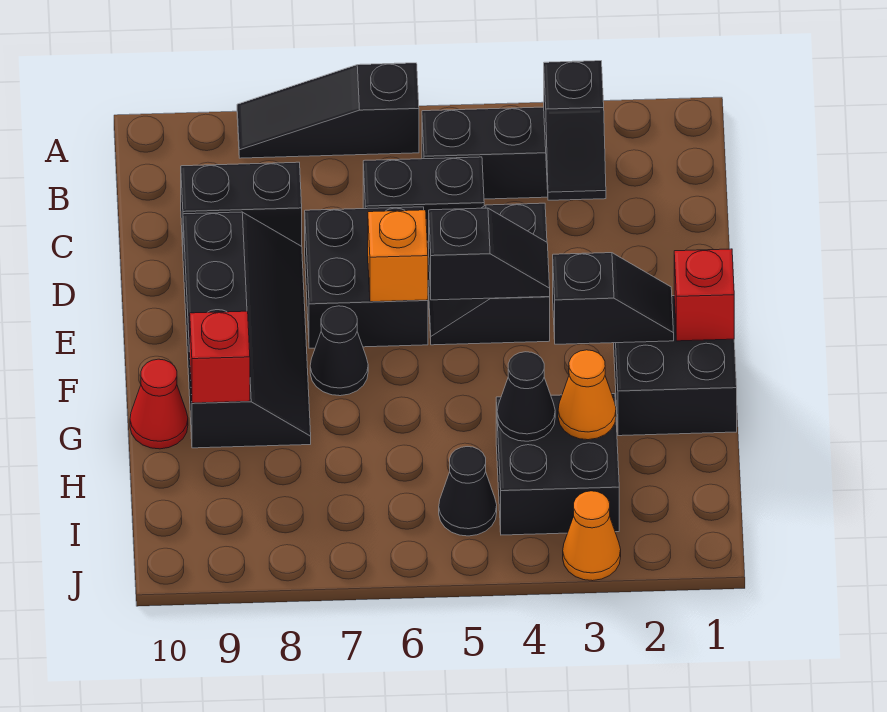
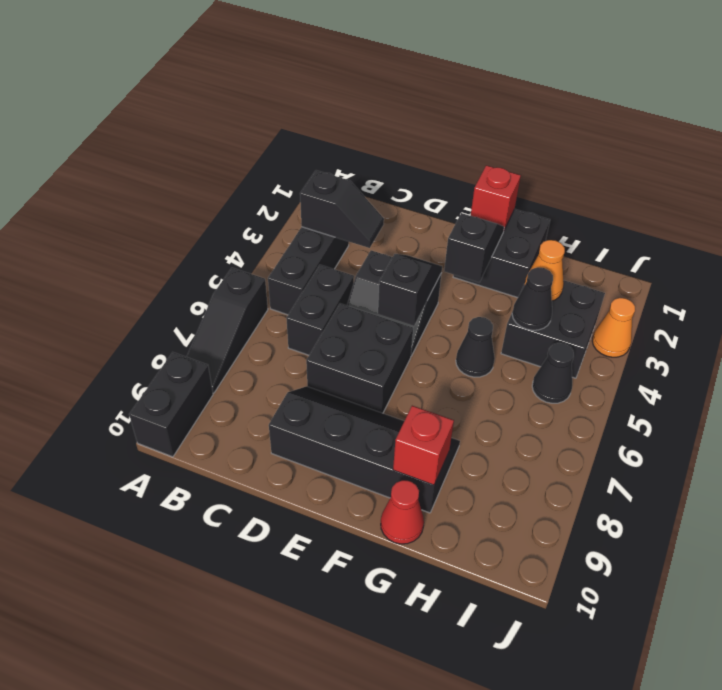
black 1x2 brick [181,162,302,247] -> black 1x2 brick moved to [129,352,213,457]
orange 1x1 brick [368,210,428,302] -> none
black 1x1 cone [310,306,368,396] -> black 1x1 cone moved to [456,317,495,377]

